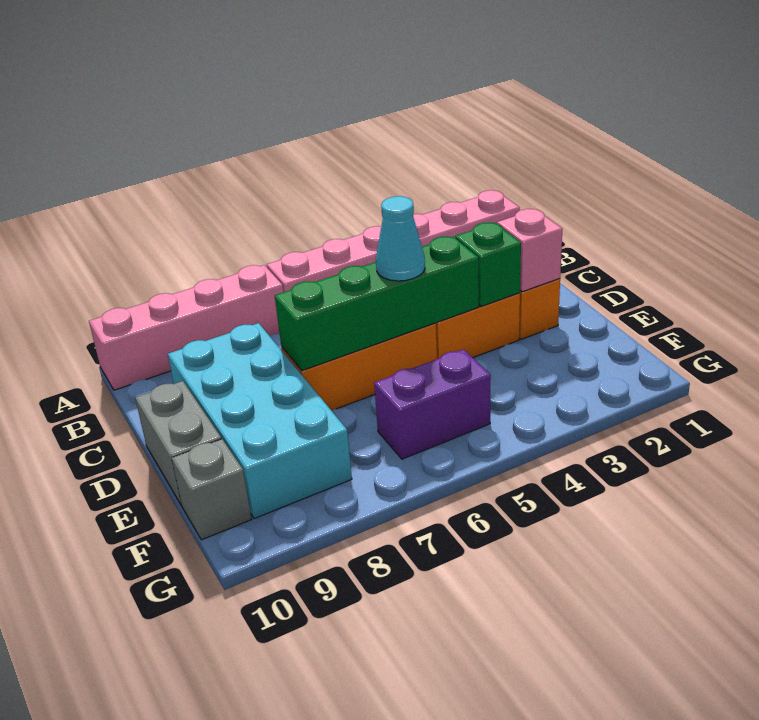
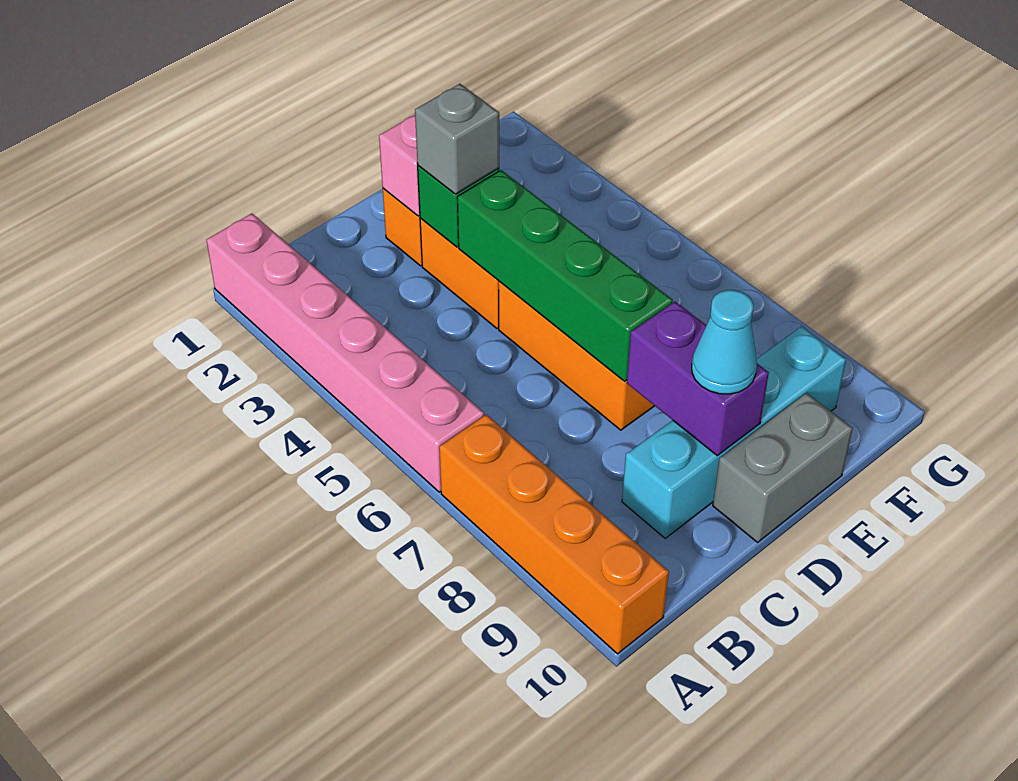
pink 1x4 brick [89,265,283,390] -> orange 1x4 brick [439,415,669,654]
cyan 2x4 brick [168,323,352,519] -> cyan 1x4 brick [622,326,846,538]
cyan 1x1 cone [376,196,425,281] -> cyan 1x1 cone moved to [692,290,757,394]
purple 1x2 brick [374,350,491,459] -> purple 1x2 brick moved to [627,302,769,456]
grey 1x1 brick [172,439,251,540] -> grey 1x1 brick moved to [415,84,499,194]

